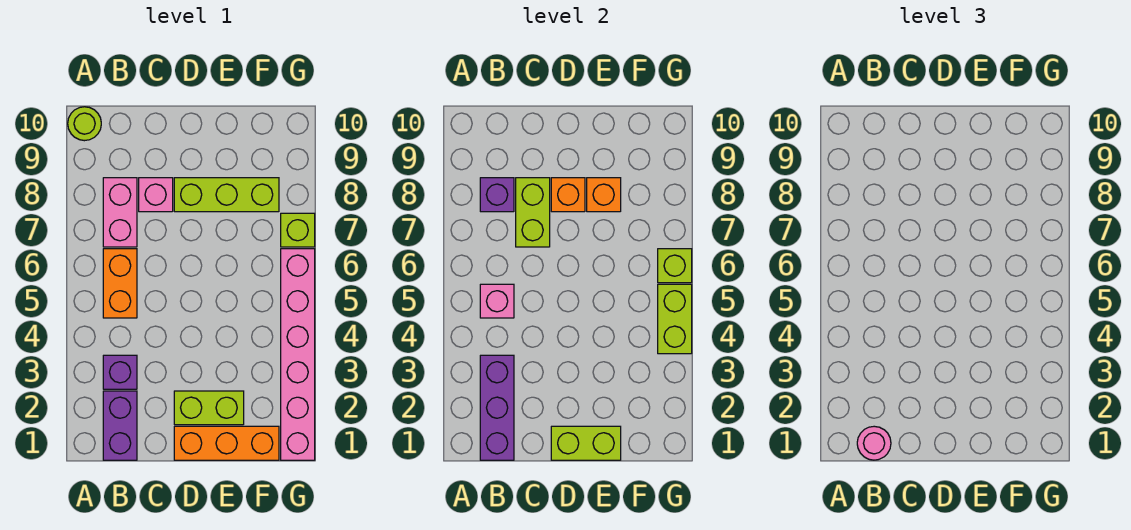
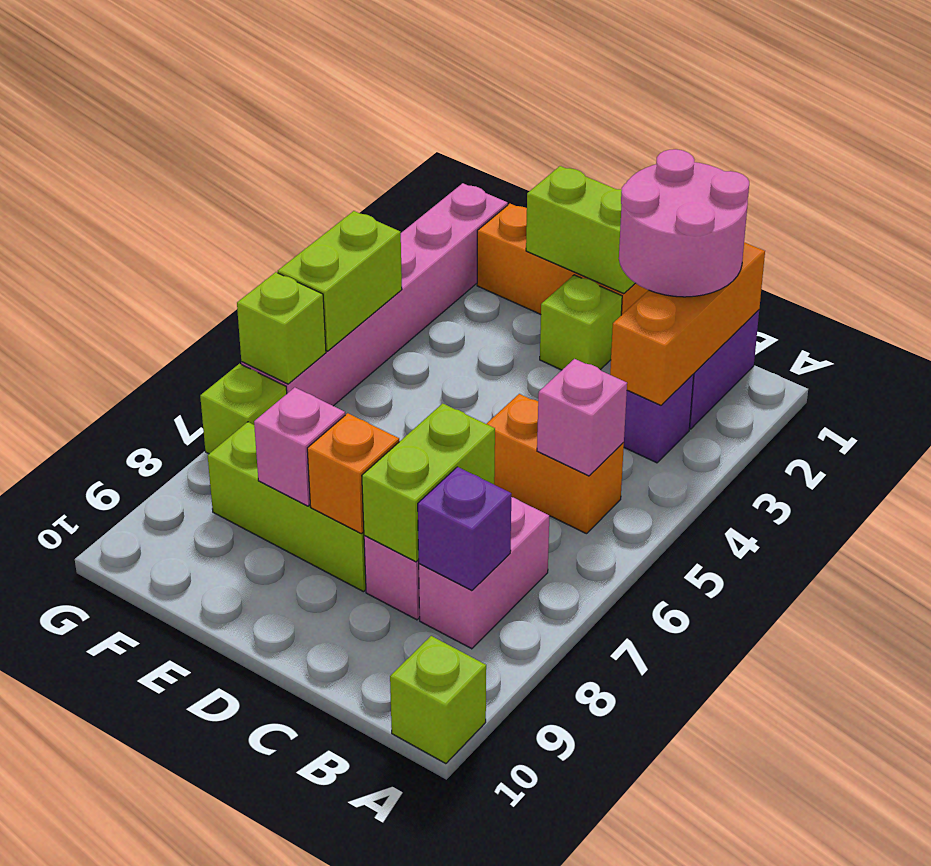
lime 1x1 round brick [68,107,101,141] -> lime 1x1 brick [390,636,486,764]
purple 1x3 brick [480,355,514,460] -> orange 1x3 brick [610,242,765,405]
pink 1x1 round brick [857,426,891,460] -> pink 2x2 round brick [619,149,749,297]
orange 1x2 brick [103,249,137,318] -> orange 1x2 brick turned to [487,394,624,534]
lime 1x2 brick [174,391,244,425] -> lime 1x1 brick [540,275,622,370]
orange 1x1 brick [587,178,621,212] -> pink 1x1 brick [254,387,345,506]

